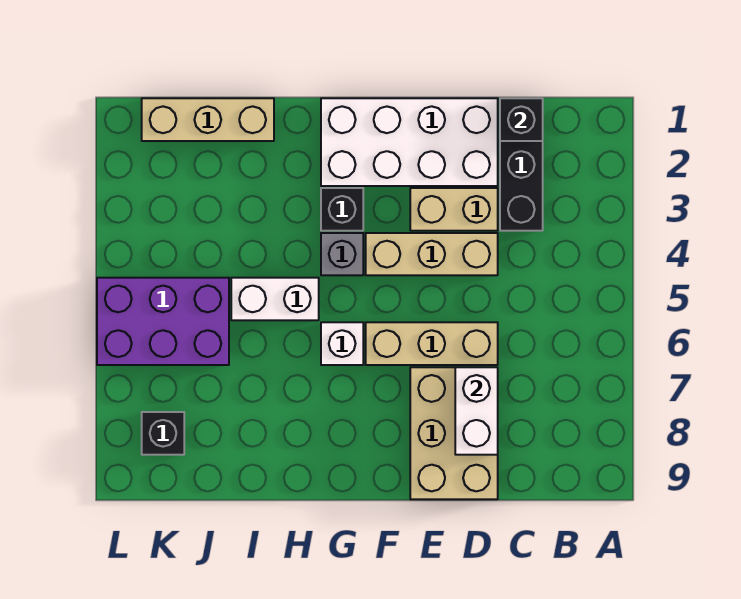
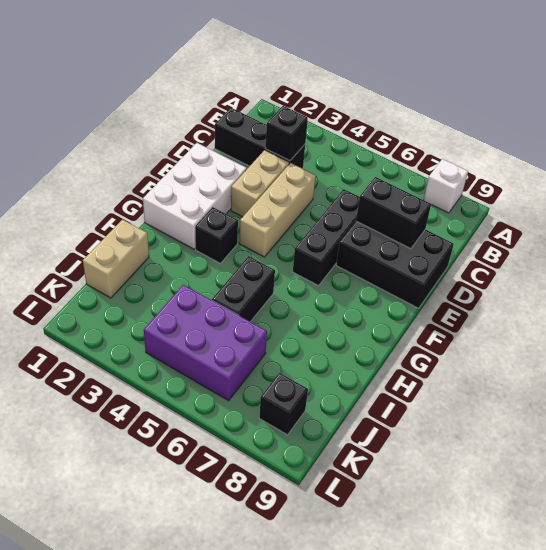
black 1x1 brick [500,98,543,141] -> black 1x1 brick moved to [265,106,308,161]
white 2x4 brick [321,98,498,186] -> white 2x3 brick [143,143,247,249]
tan 1x3 brick [366,322,498,365] -> black 1x3 brick [293,189,360,286]
tan 2x3 brick [410,367,498,499] -> black 2x3 brick [336,221,454,308]
white 1x2 brick [455,367,498,455] -> black 1x2 brick [356,177,431,249]
grey 1x1 brick [321,233,363,275] -> none
white 1x1 brick [321,322,363,365] -> white 1x1 brick moved to [424,159,468,213]
white 1x2 brick [231,278,319,320] -> black 1x2 brick [212,256,275,322]
tan 1x3 brick [142,98,274,141] -> tan 1x2 brick [83,220,149,298]
purple 2x3 brick [97,278,229,365] -> purple 2x3 brick turned to [144,285,267,400]

